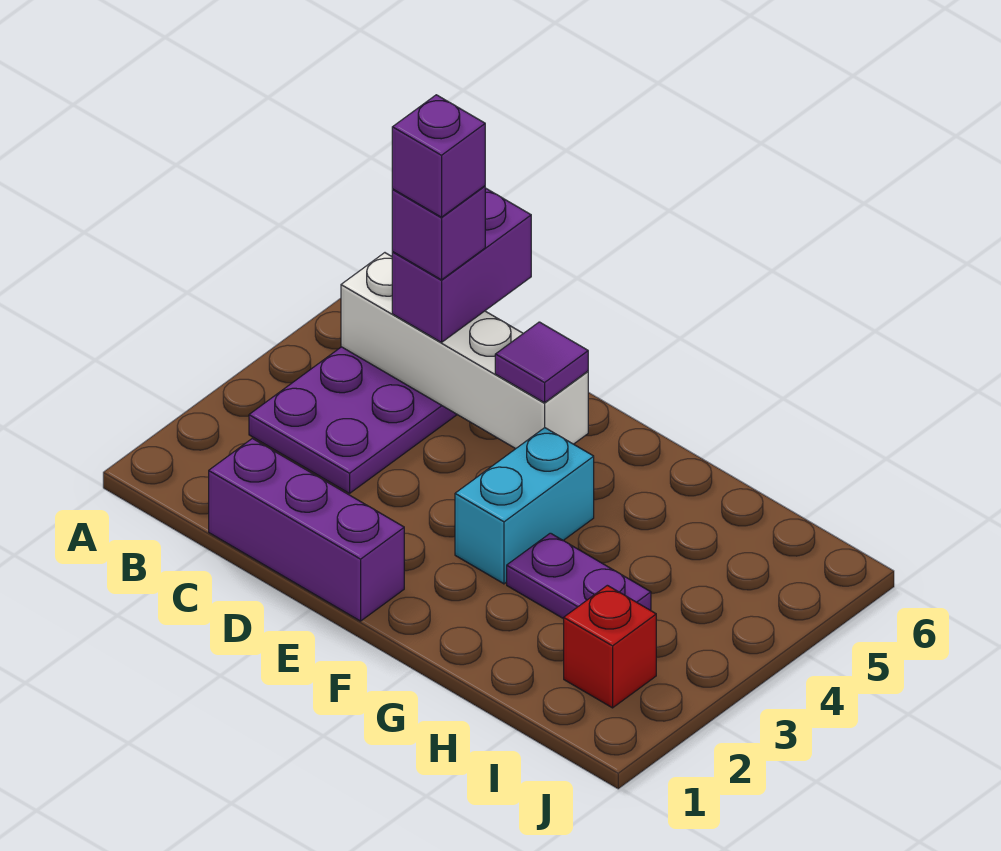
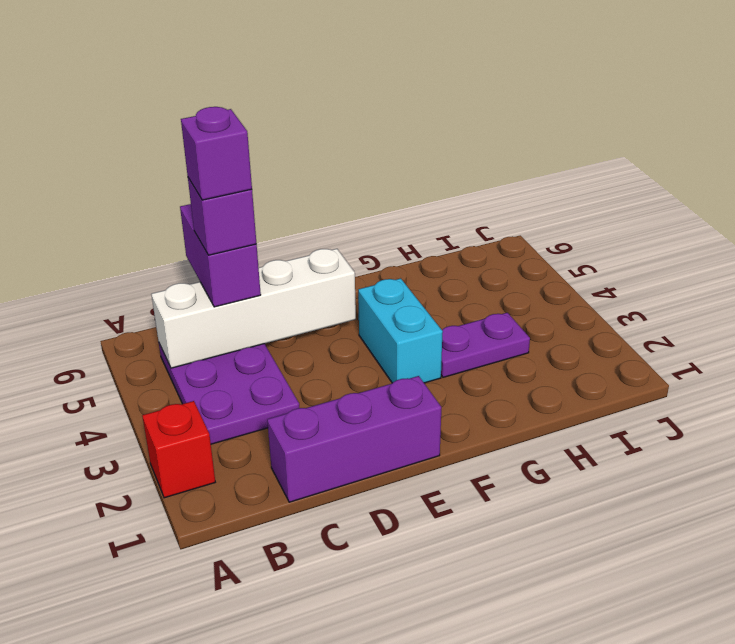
purple 1x1 tile [495,322,588,403] -> none
red 1x1 brick [564,585,656,708] -> red 1x1 brick moved to [142,401,215,498]

